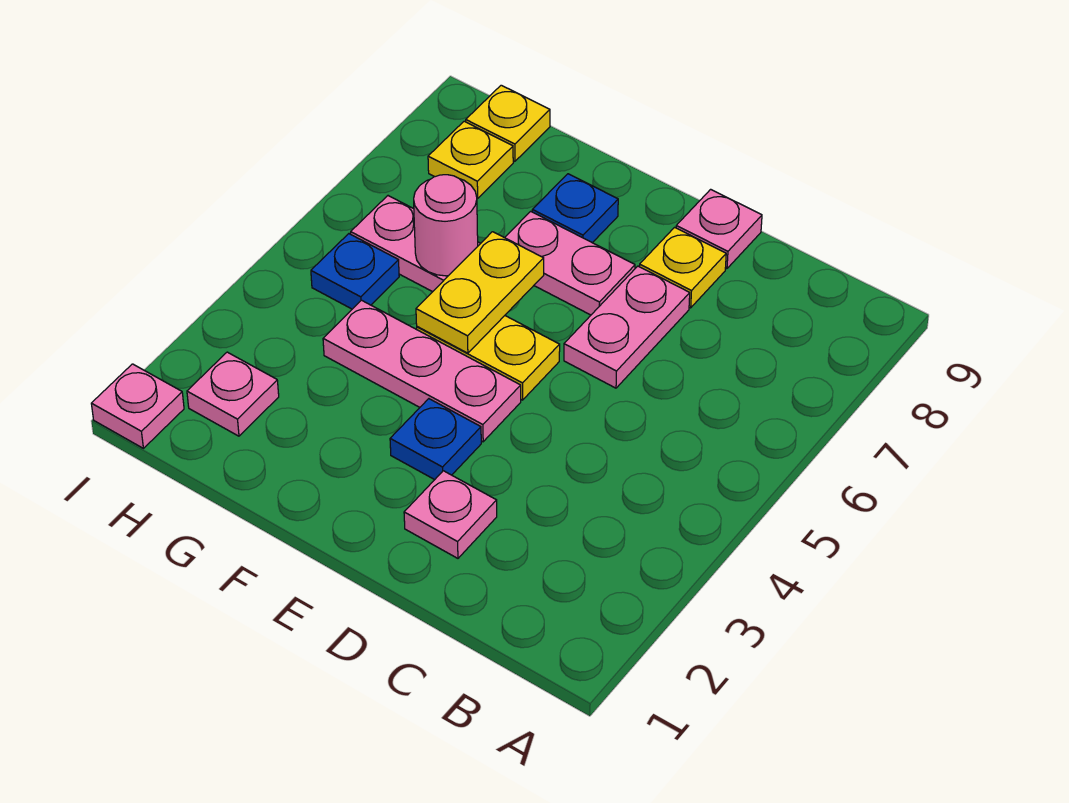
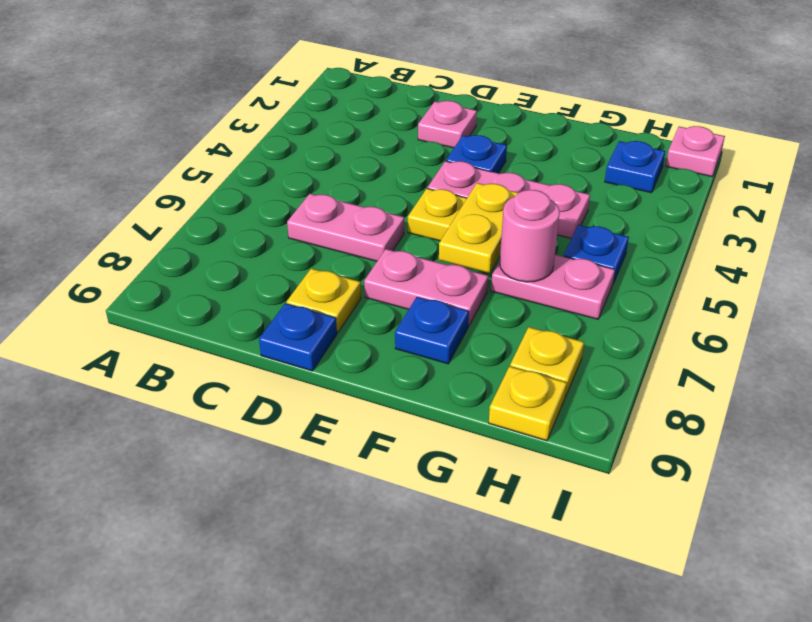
pink 1x2 plate [564,266,690,388] -> pink 1x2 plate turned to [287,194,404,261]
pink 1x1 plate [676,189,762,269] -> blue 1x1 plate [259,303,337,371]
pink 1x1 plate [187,352,279,436] -> blue 1x1 plate [605,141,665,193]

